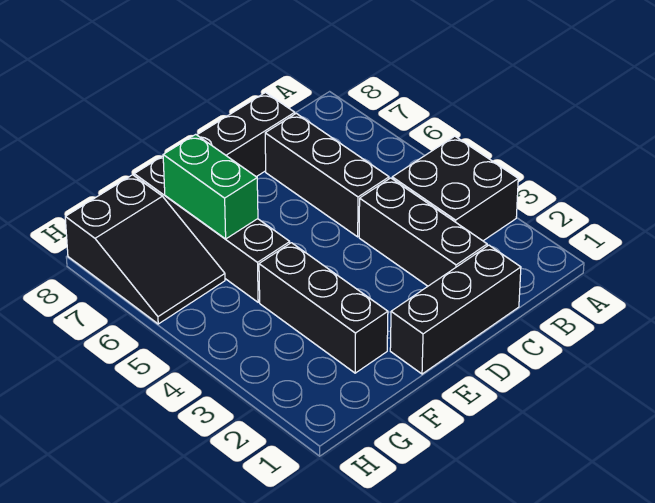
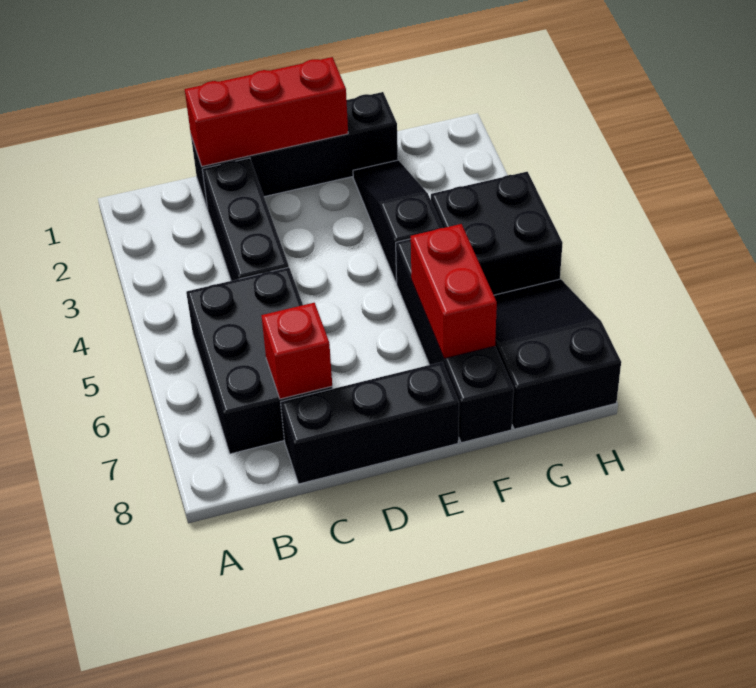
black 2x2 brick [392,136,518,241] -> black 2x2 brick moved to [431,172,563,295]
black 1x3 brick [390,245,521,374] -> black 1x4 brick [191,92,398,209]
none -> red 1x3 brick [185,57,348,166]
black 1x3 brick [265,113,389,237] -> black 2x3 brick [186,267,333,454]
none -> red 1x1 brick [261,303,332,399]
black 1x3 brick [259,243,388,373] -> black 1x3 slope [353,160,443,283]
green 1x2 brick [163,134,258,239] -> red 1x2 brick [411,224,497,359]

